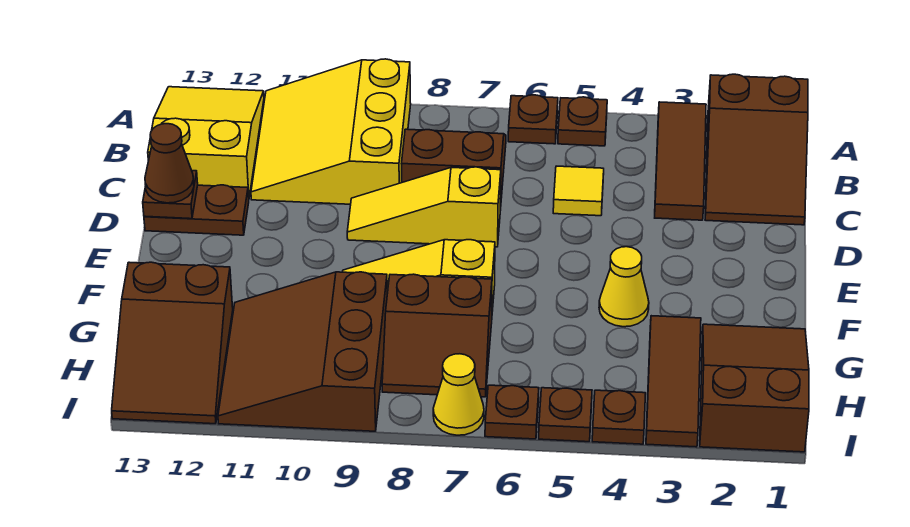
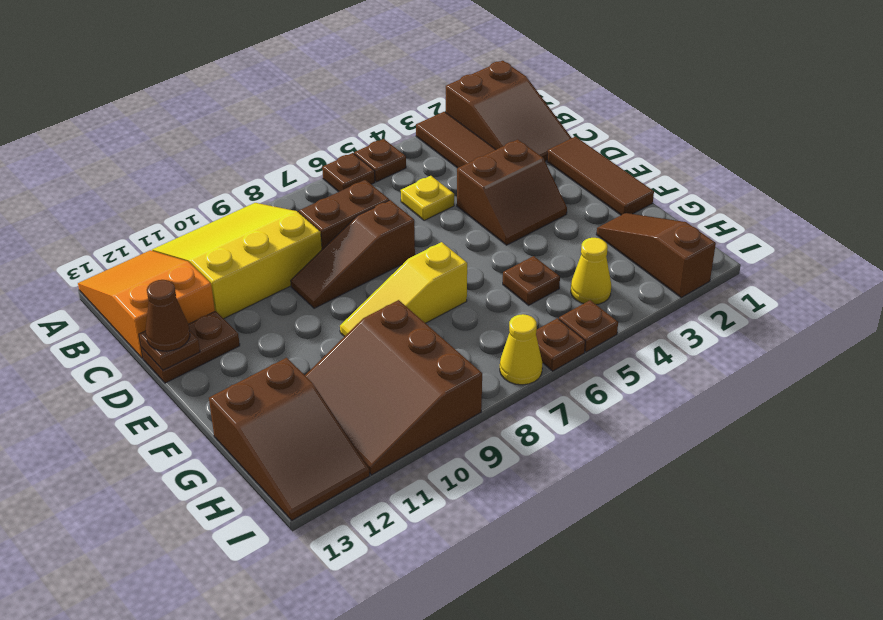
yellow 3x3 slope [251,59,411,204] -> yellow 3x3 slope turned to [152,203,322,319]
yellow 2x3 slope [148,87,264,197] -> orange 2x3 slope [78,250,215,358]
yellow 1x1 tile [553,166,604,216] -> yellow 1x1 plate [401,176,454,220]
yellow 1x3 slope [347,167,501,247] -> brown 1x3 slope [291,200,415,308]
yellow 1x1 cone [599,247,649,327] -> yellow 1x1 cone moved to [571,238,611,305]
brown 2x3 slope [700,324,809,452] -> brown 1x3 slope [596,213,716,297]
brown 1x3 tile [646,316,701,447] -> brown 1x3 tile moved to [547,137,654,215]
brown 2x2 slope [382,274,492,397] -> brown 2x2 slope moved to [457,140,567,245]
brown 1x1 plate [592,390,646,444] -> brown 1x1 plate moved to [503,256,560,305]

